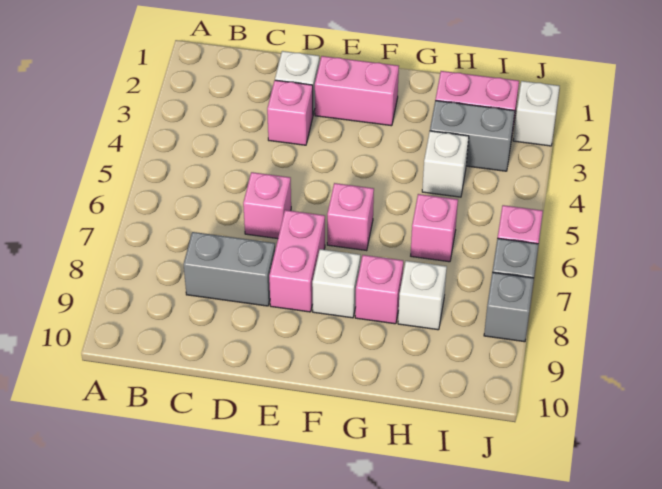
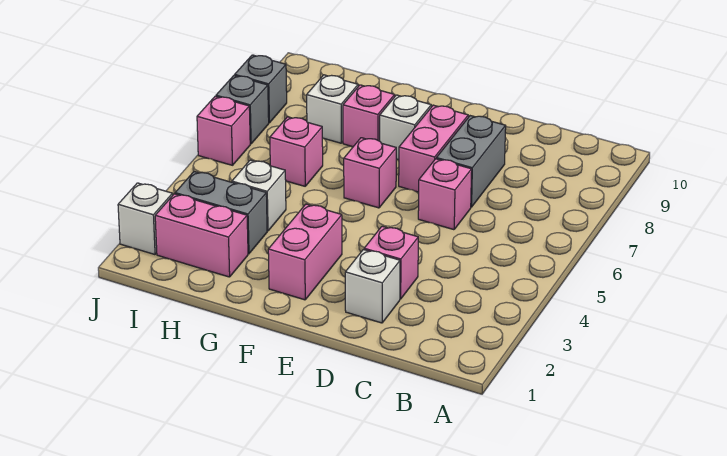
grey 1x2 brick [183,232,275,306] -> grey 1x2 brick turned to [436,116,506,207]
pink 1x2 brick [315,56,399,126] -> pink 1x2 brick turned to [268,204,342,300]

